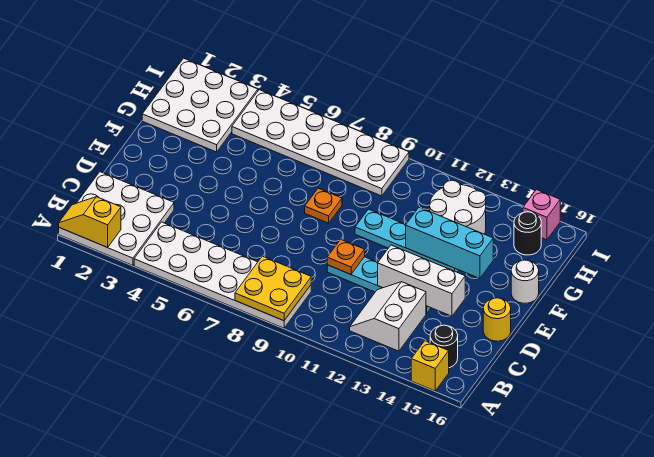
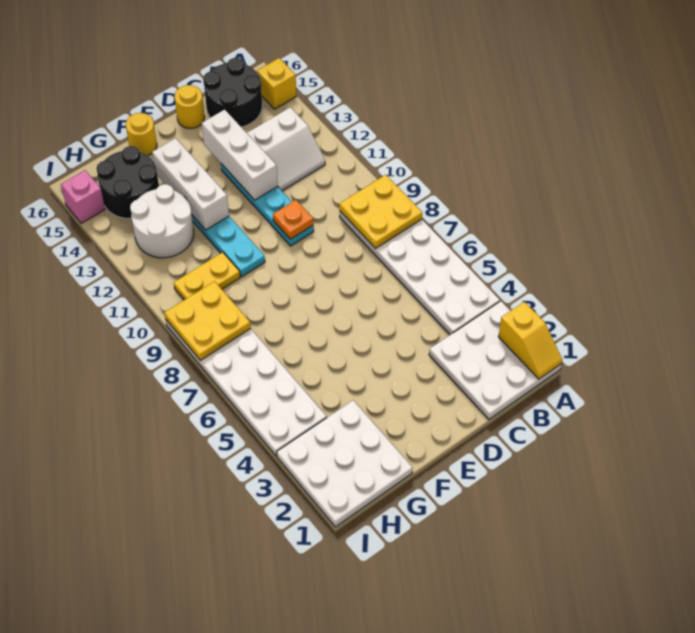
black 1x1 round brick [430,325,458,368] -> black 2x2 round brick [203,58,262,127]
orange 1x1 plate [305,188,342,223] -> none
cyan 1x3 brick [406,207,493,278] -> white 1x3 brick [152,138,229,230]
white 1x1 round brick [511,260,539,303] -> yellow 1x1 round brick [126,113,157,156]
none -> yellow 1x2 plate [174,252,240,300]
none -> yellow 2x2 plate [164,281,251,361]
black 1x1 round brick [514,212,541,255] -> black 2x2 round brick [96,146,159,218]

